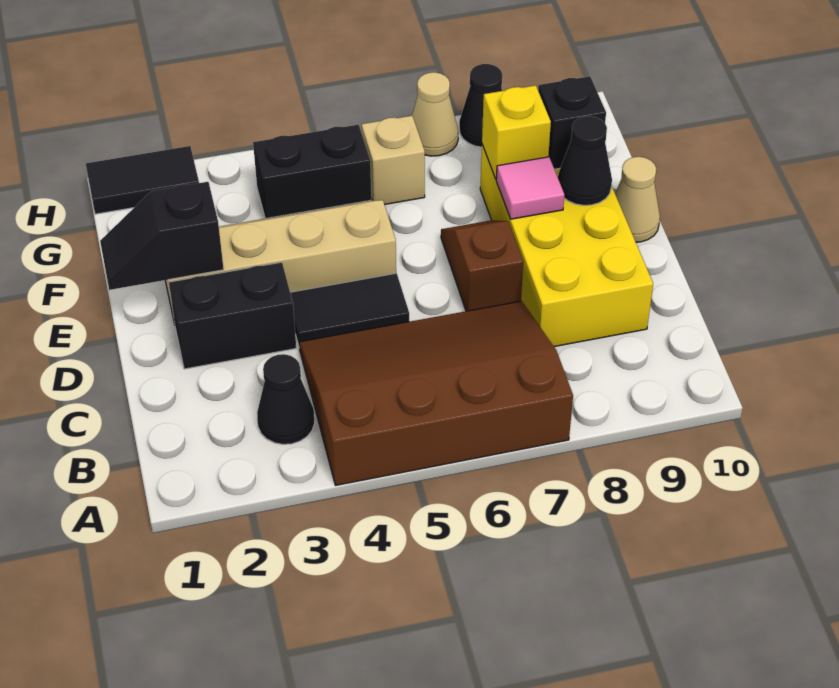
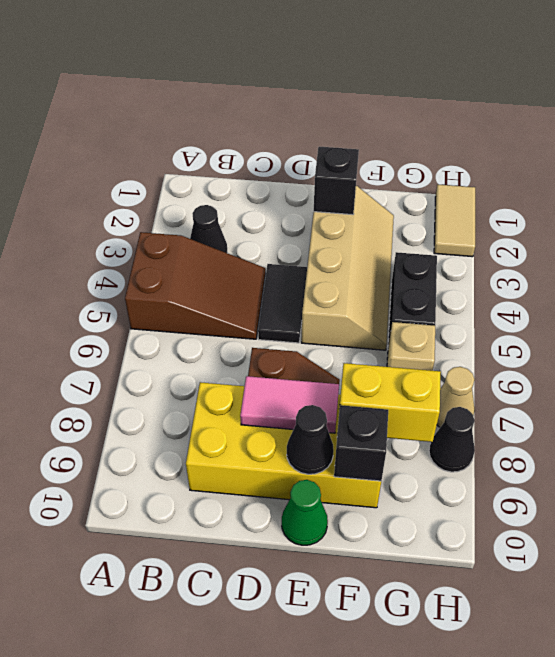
brown 3x4 slope [299,301,573,485] -> brown 2x3 slope [125,232,266,339]
black 1x2 brick [169,262,296,369] -> none
pink 1x1 tile [496,157,564,219] -> pink 1x2 tile [240,376,339,433]
tan 1x1 cone [615,157,660,242] -> green 1x1 cone [282,480,328,545]
yellow 1x1 brick [482,85,551,179] -> yellow 1x2 brick [339,363,441,442]
black 1x2 tile [86,146,199,214] -> tan 1x2 tile [434,185,475,257]

